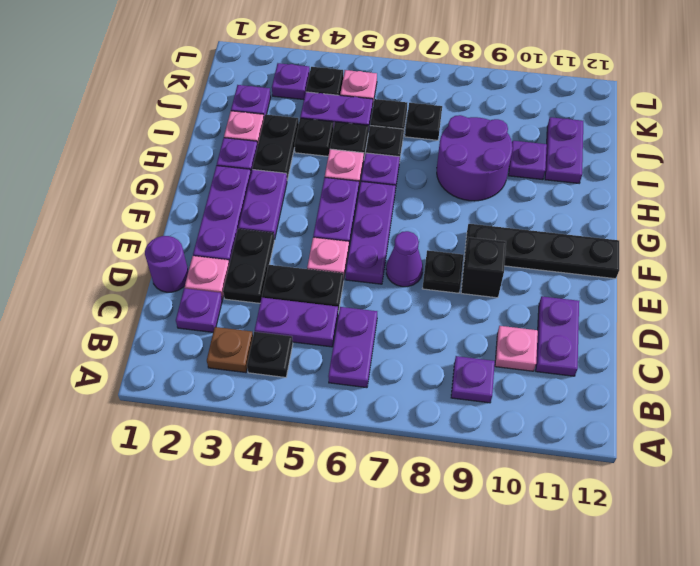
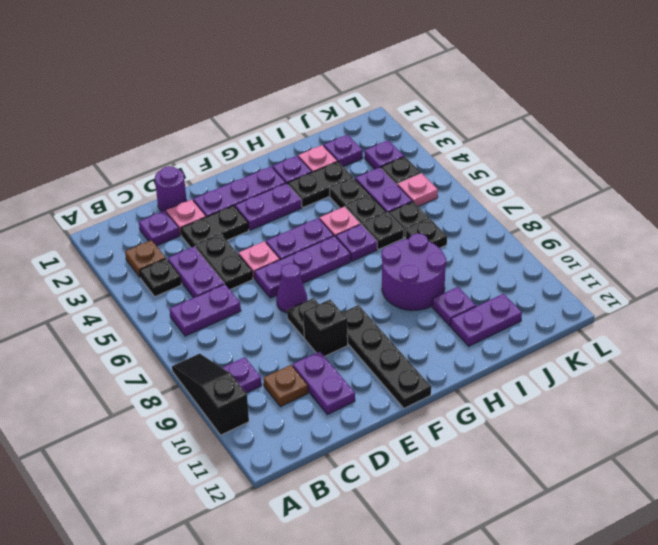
none -> black 1x3 slope [172,354,249,435]
pink 1x1 plate [495,326,538,371] -> brown 1x1 plate [263,365,308,407]
purple 1x2 plate [536,296,579,376] -> purple 1x2 plate turned to [293,351,355,415]

